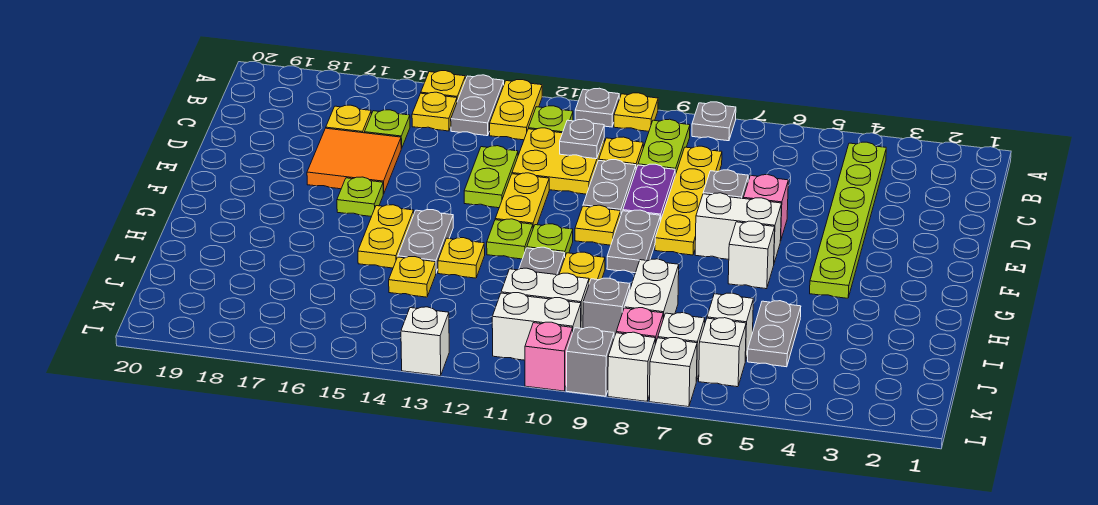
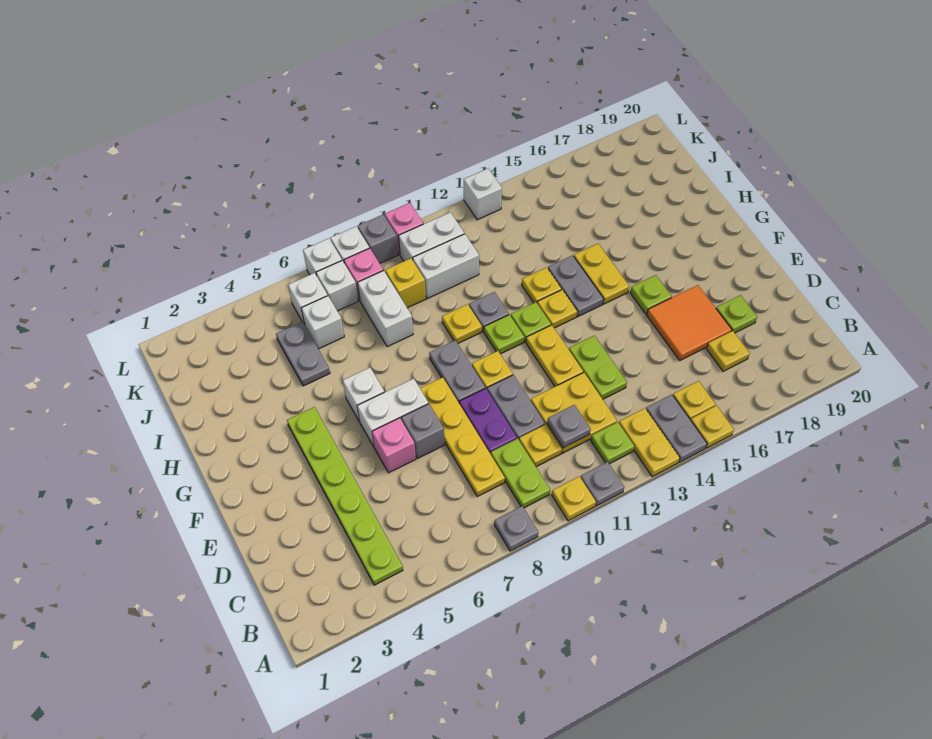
lime 1x1 plate [365,110,410,148] -> lime 1x1 plate moved to [716,295,757,333]
yellow 1x1 plate [389,257,436,297] -> yellow 1x1 plate moved to [537,290,577,328]
grey 1x1 brick [583,278,630,337] -> yellow 1x1 brick [385,258,426,308]

